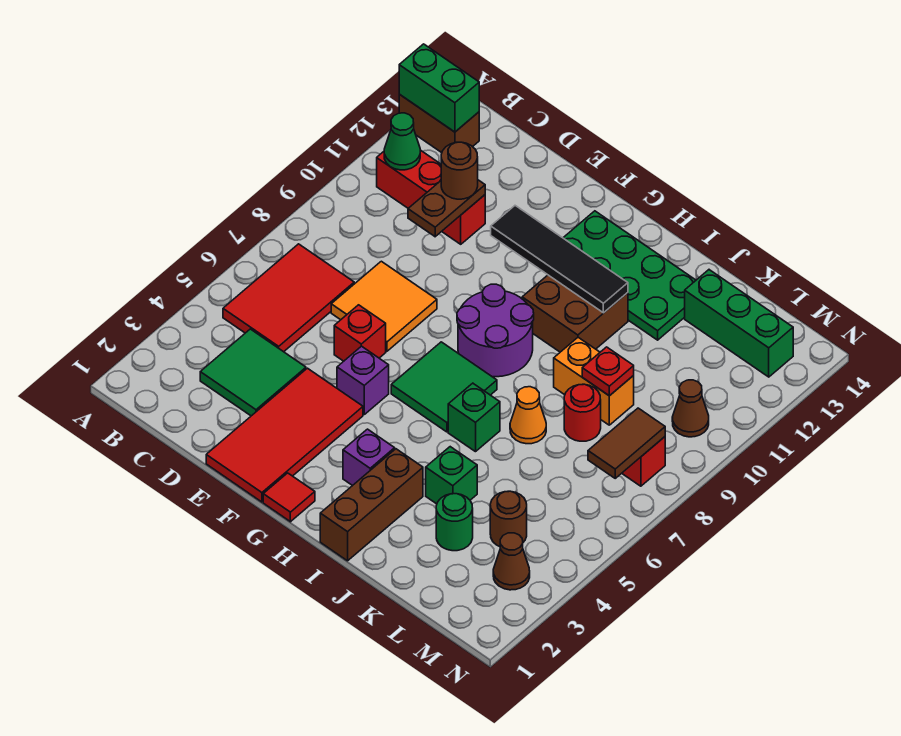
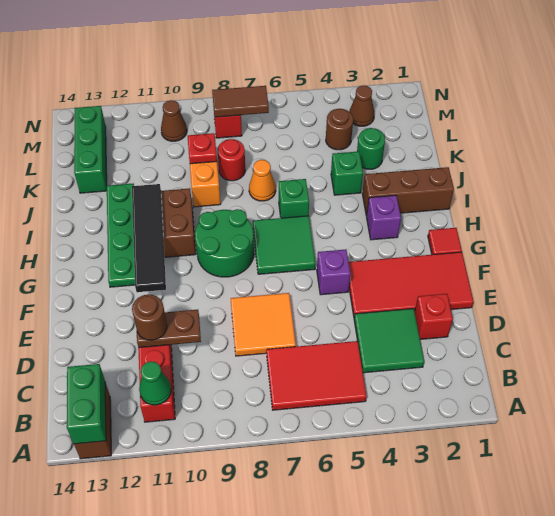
red 1x1 brick [334,305,386,361] -> red 1x1 brick moved to [415,294,453,339]
purple 2x2 round brick [457,284,534,377] -> green 2x2 round brick [195,209,254,277]
green 2x4 plate [563,211,696,340] -> green 1x4 plate [107,184,135,287]

